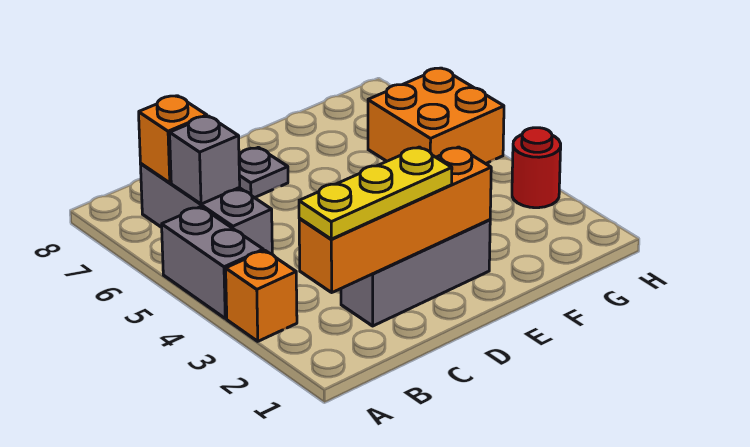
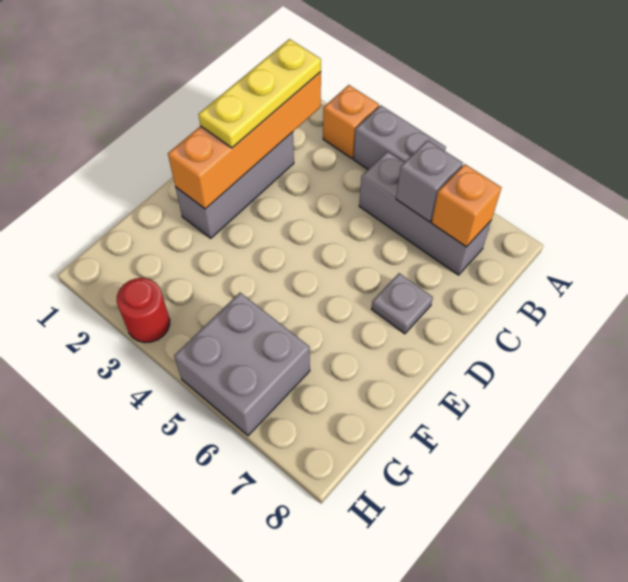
orange 2x2 brick [368,68,504,164] -> grey 2x2 brick [174,293,310,436]

